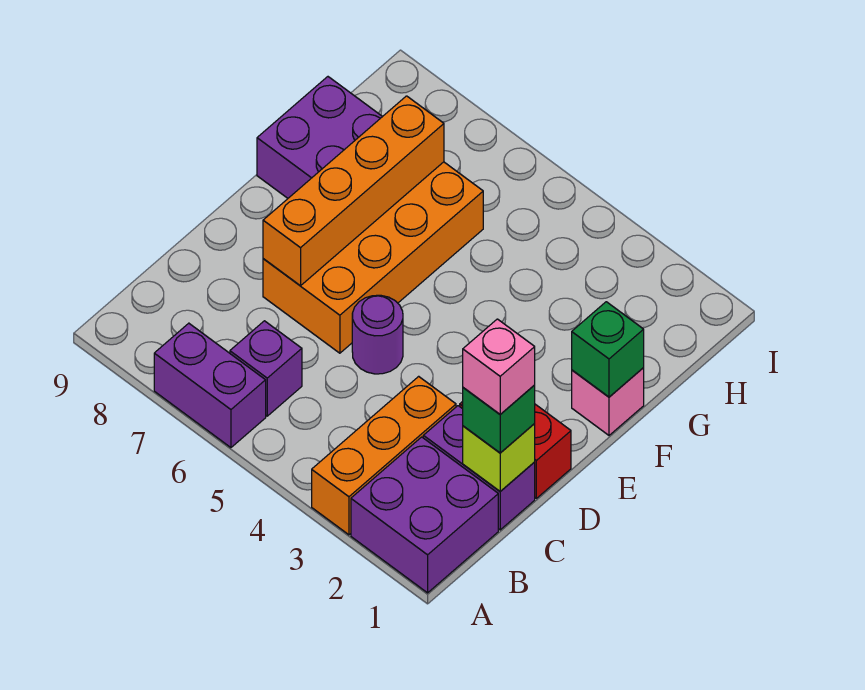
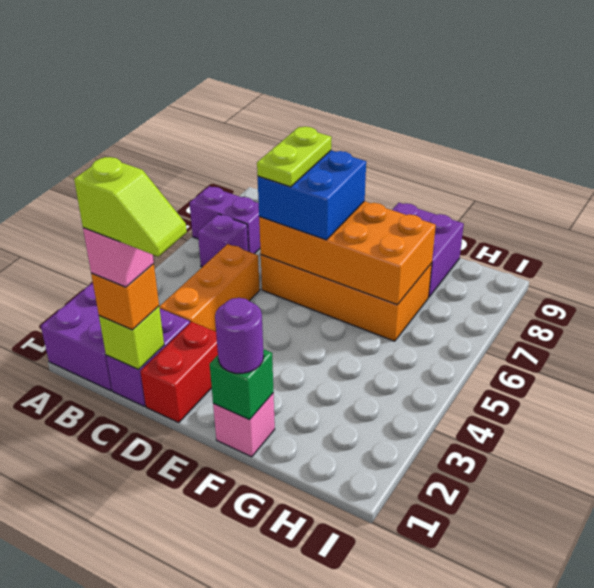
orange 1x3 brick [312,376,456,535] -> orange 1x3 brick turned to [159,244,260,332]
purple 1x2 brick [154,323,266,448] -> purple 1x2 brick turned to [190,186,260,254]
green 1x1 brick [463,385,535,453] -> orange 1x1 brick [91,264,159,330]
none -> lime 1x2 slope [74,157,187,256]
purple 1x1 round brick [352,295,403,374] -> purple 1x1 round brick moved to [215,298,264,373]
none -> blue 2x2 brick [258,150,366,240]
none -> lime 1x2 plate [257,127,332,187]
orange 1x4 brick [263,96,444,286] -> orange 2x4 brick [259,201,436,305]

